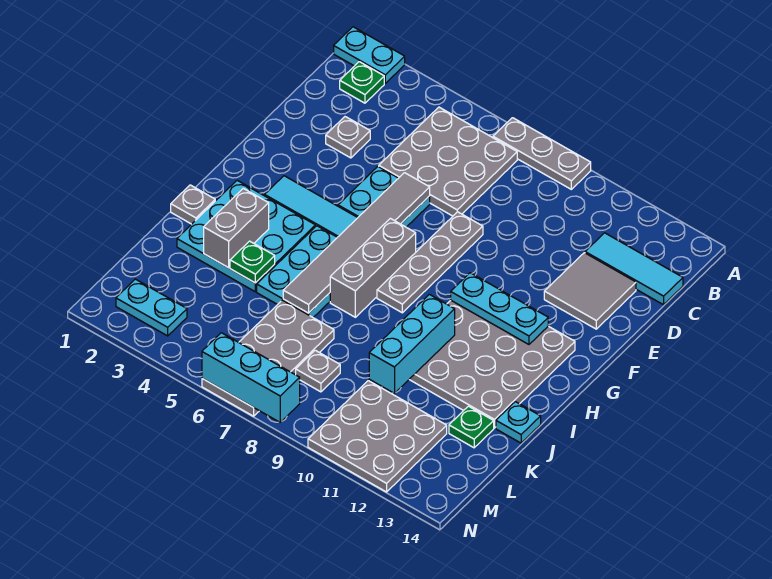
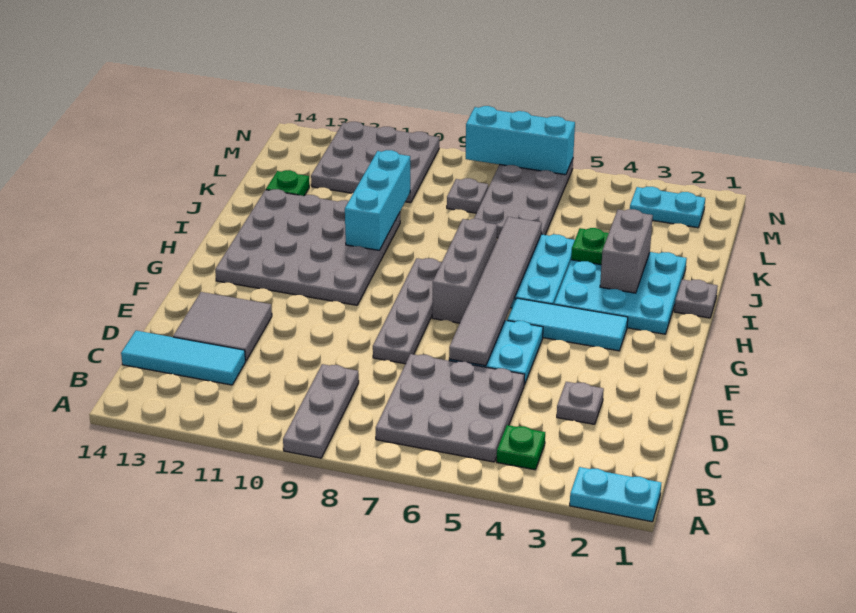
grey 1x3 plate [493,118,591,189] -> grey 1x3 plate turned to [283,364,359,458]
green 1x1 plate [340,62,384,103] -> green 1x1 plate moved to [497,425,545,470]
cyan 1x3 plate [451,273,548,344] -> none
cyan 1x1 plate [496,402,541,443] -> none

